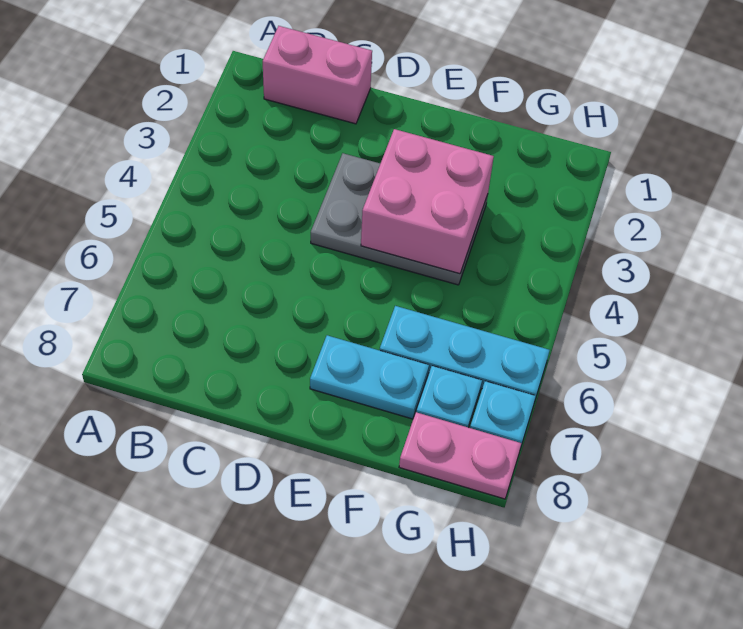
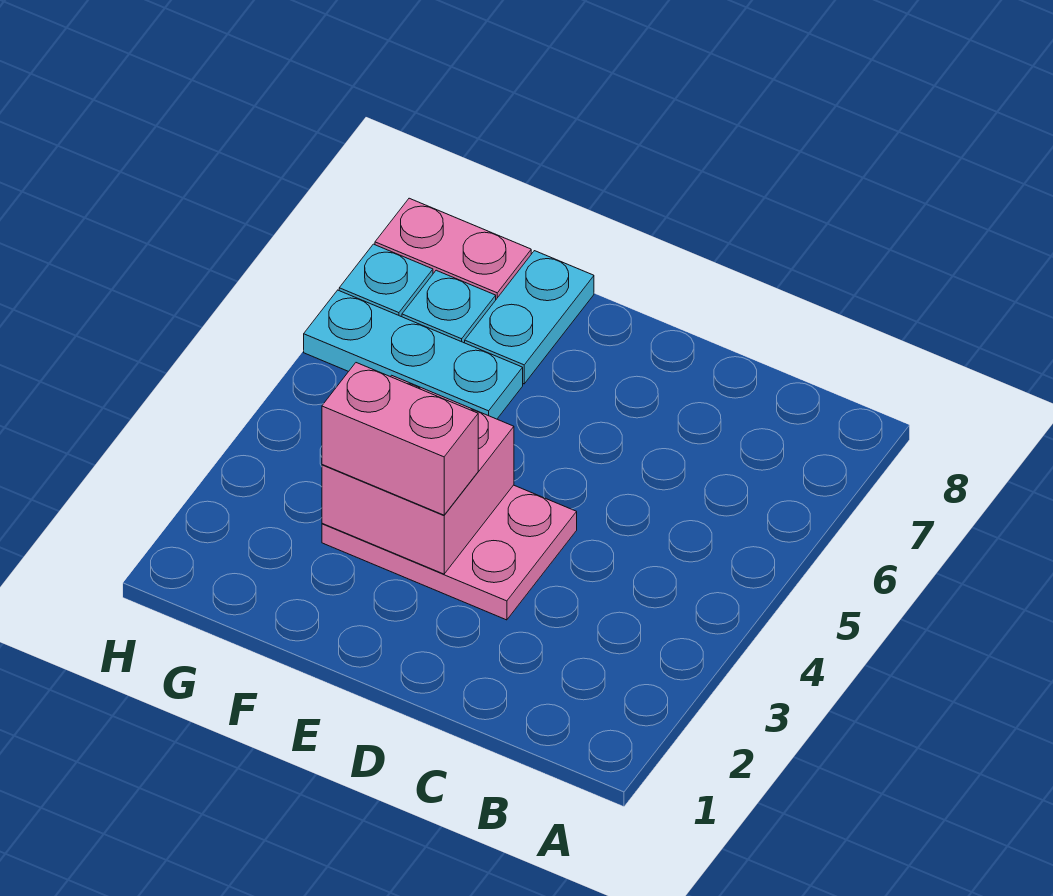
pink 1x2 brick [263,26,372,124] -> pink 1x2 brick moved to [322,363,478,515]
grey 2x3 plate [311,153,488,285] -> pink 2x3 plate [322,485,577,620]
cyan 1x2 plate [310,335,429,419] -> cyan 1x2 plate turned to [465,251,594,384]

